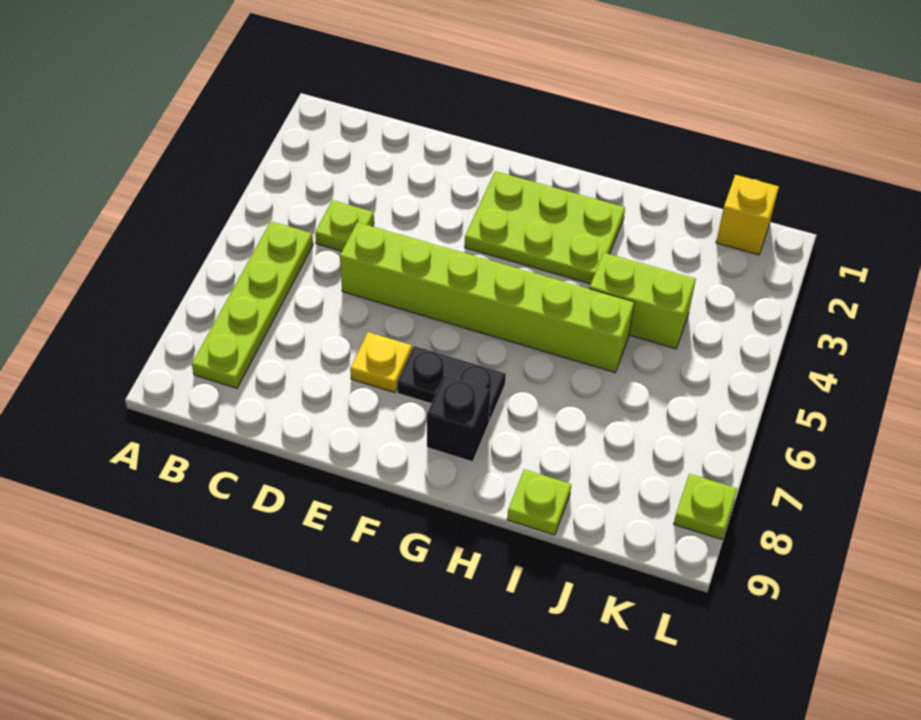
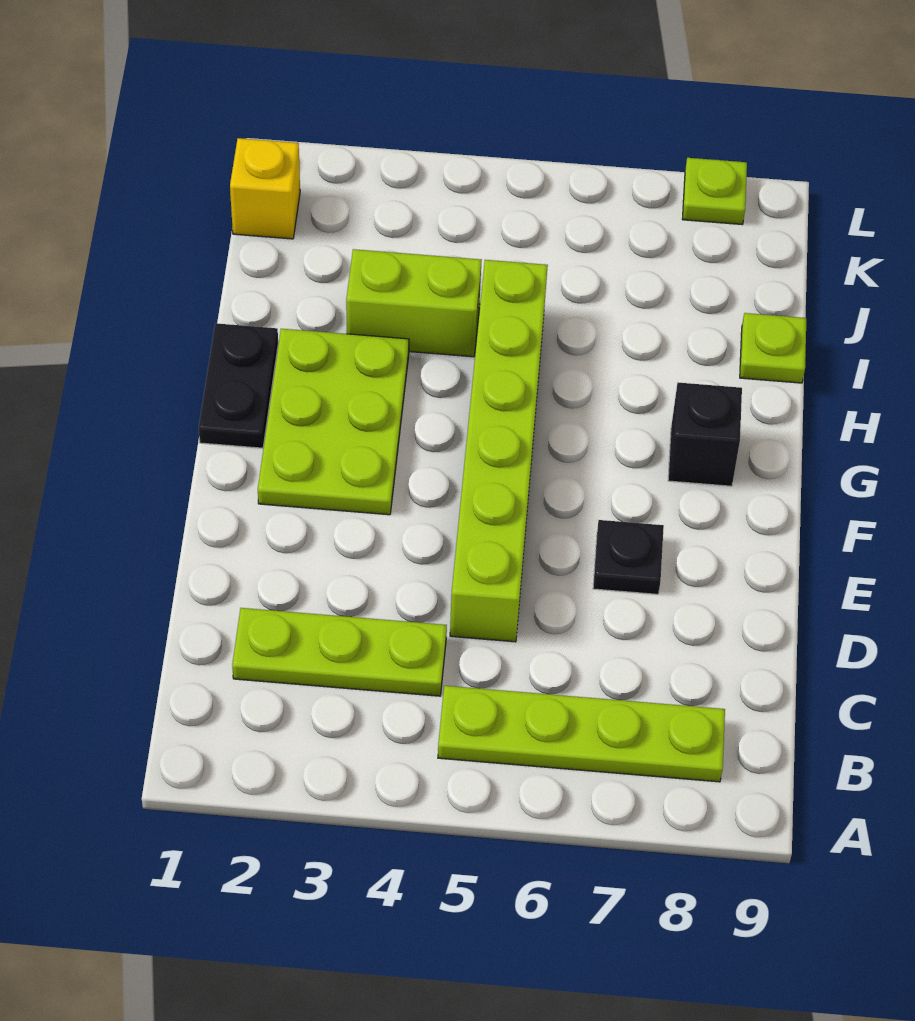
lime 1x1 plate [315,200,374,251] -> lime 1x3 plate [232,608,447,696]
yellow 1x1 plate [350,332,412,393] -> black 1x1 plate [593,520,664,594]
black 1x2 plate [397,346,506,422] -> black 1x2 plate moved to [199,323,278,448]
lime 1x2 brick [589,253,696,349] -> lime 1x2 brick turned to [346,249,482,357]

